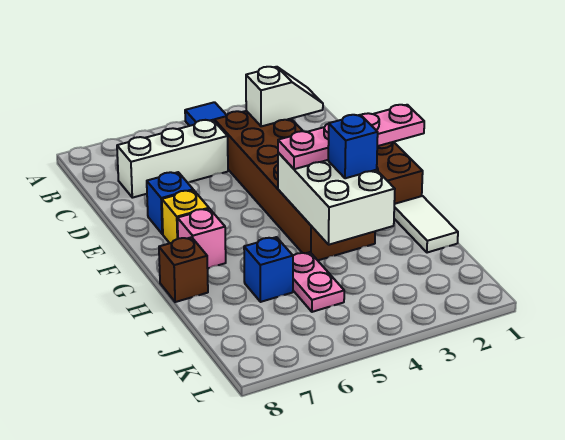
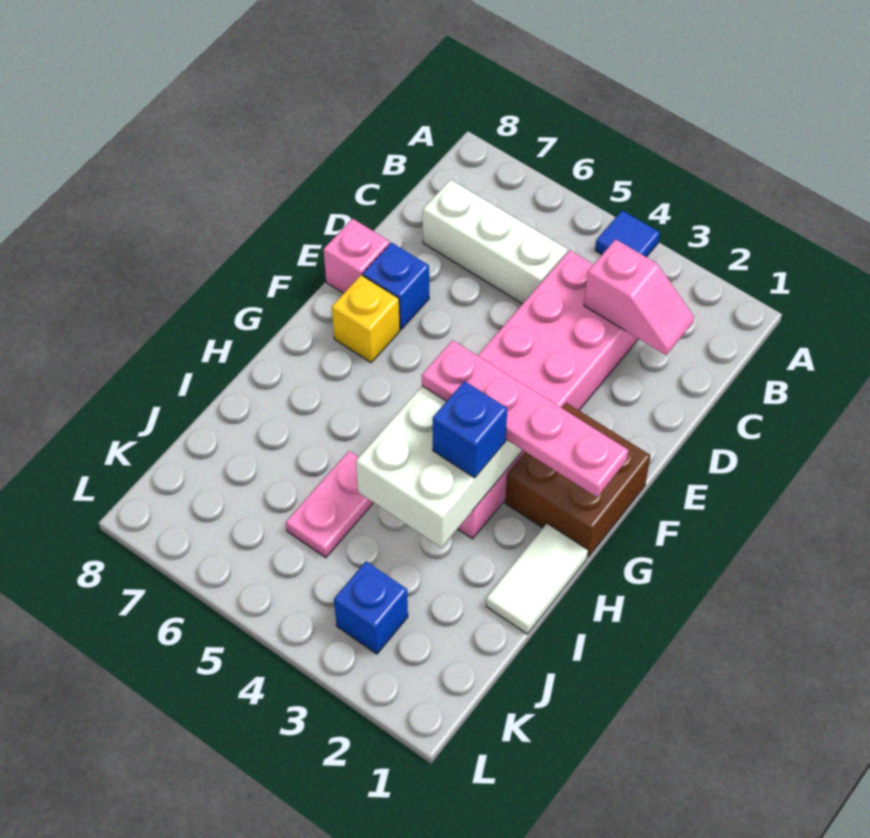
white 1x2 slope [246,67,323,126] -> pink 1x2 slope [584,239,694,355]
brown 2x6 brick [214,111,375,260] -> pink 2x6 brick [458,251,638,539]
pink 1x1 brick [178,209,226,268] -> pink 1x1 brick moved to [324,219,390,293]
brown 1x1 brick [159,237,208,302] -> none
blue 1x1 brick [244,237,293,302] -> blue 1x1 brick moved to [334,562,408,654]

